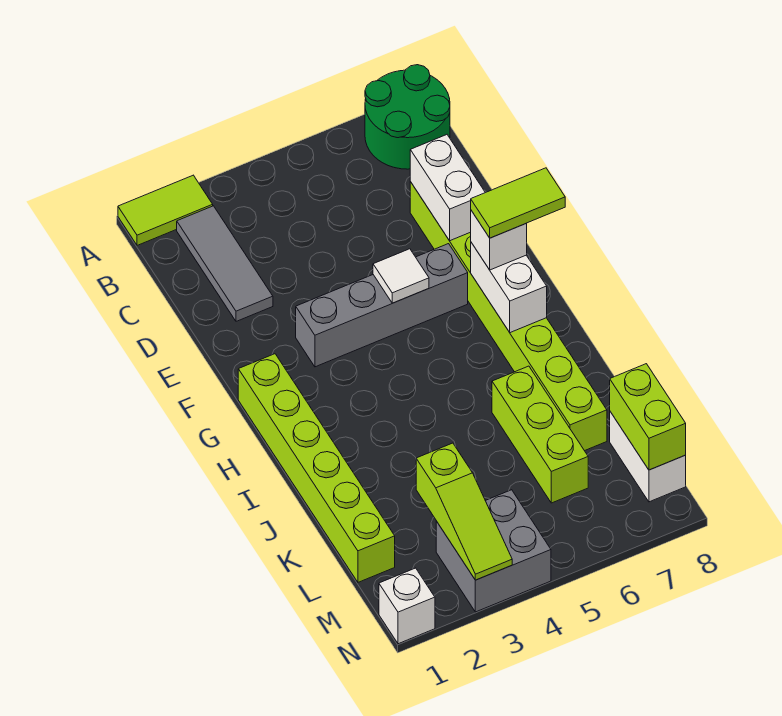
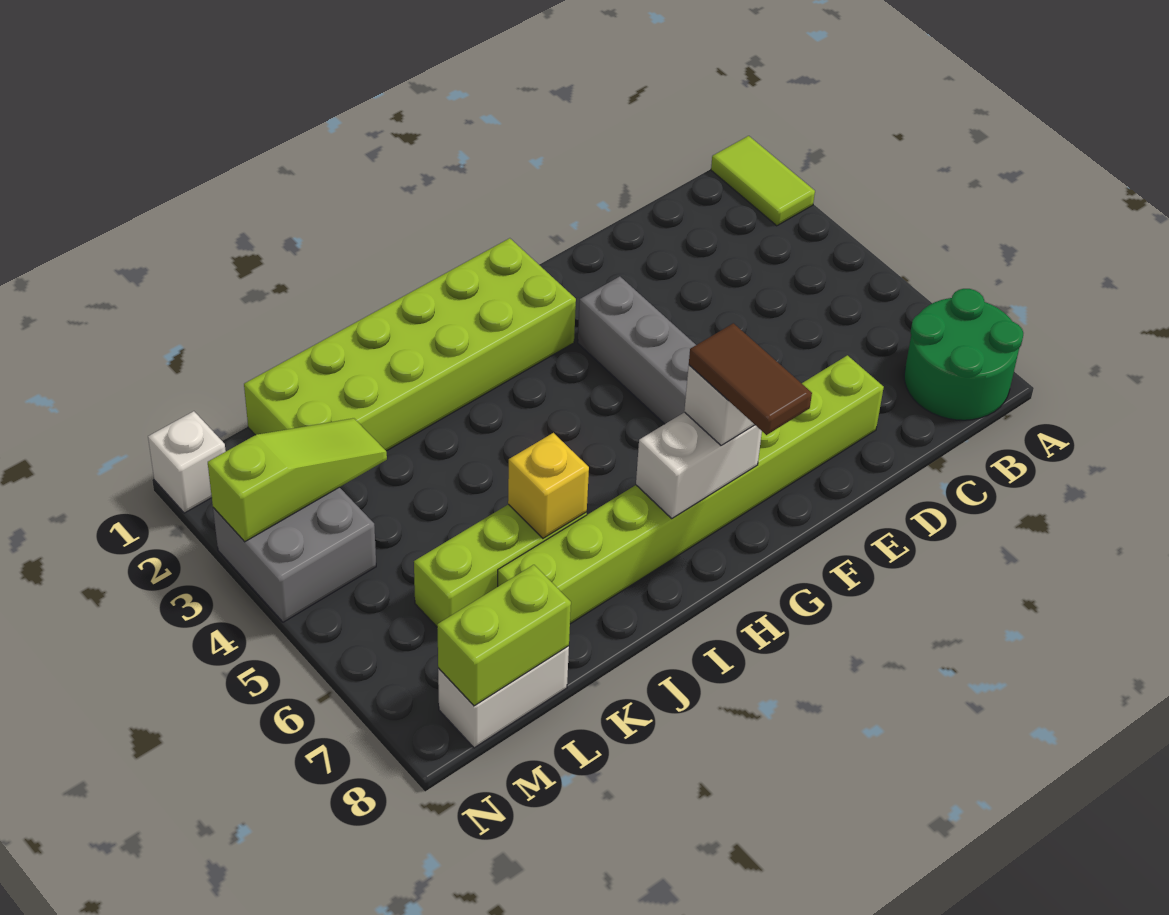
grey 1x3 tile [177,206,273,321] -> none
white 1x2 brick [410,135,485,241] -> none
white 1x1 tile [373,249,429,303] -> none
lime 1x6 brick [238,354,395,582] -> lime 2x6 brick [244,238,576,451]
lime 1x2 tile [471,168,565,238] -> brown 1x2 tile [689,323,812,435]
none -> yellow 1x1 brick [508,433,589,538]
lime 1x3 slope [416,443,512,580] -> lime 1x3 slope turned to [208,418,387,542]

